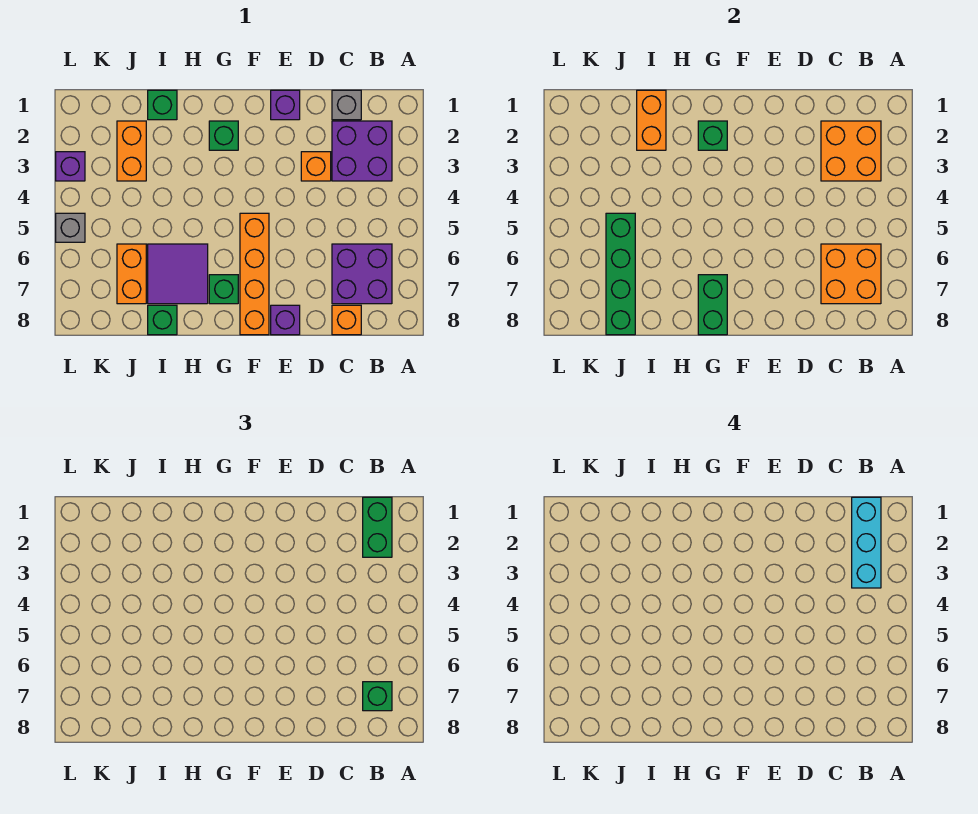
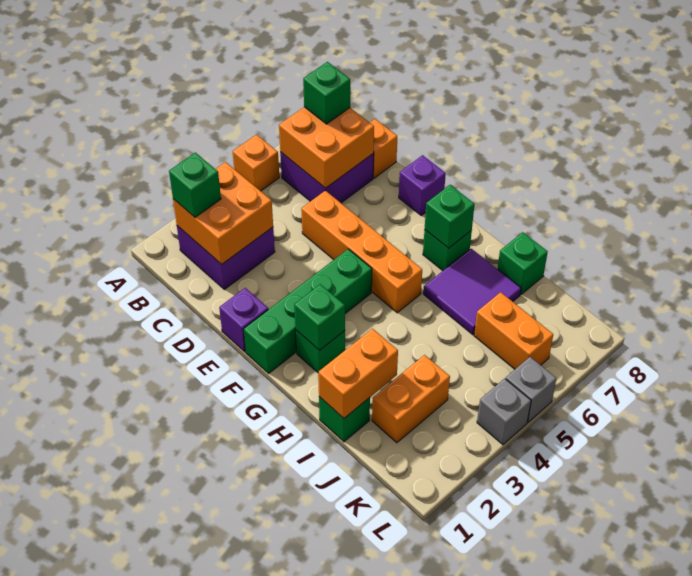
green 1x2 brick [363,497,392,557] -> green 1x1 brick [169,153,221,217]
cyan 1x3 brick [852,497,881,588] -> none
grey 1x1 brick [332,90,361,120] -> grey 1x1 brick moved to [477,378,531,445]
orange 1x1 brick [301,152,331,181] -> orange 1x1 brick moved to [233,135,279,191]
orange 1x4 brick [240,213,269,335] -> orange 1x4 brick turned to [301,190,422,313]
green 1x2 brick [698,275,727,335] -> green 1x1 brick [425,185,475,248]
green 1x4 brick [606,213,635,335] -> green 1x4 brick moved to [243,249,372,373]
orange 1x2 brick [117,244,146,304] -> orange 1x2 brick turned to [474,292,553,369]
purple 1x1 brick [56,152,85,181] -> none

